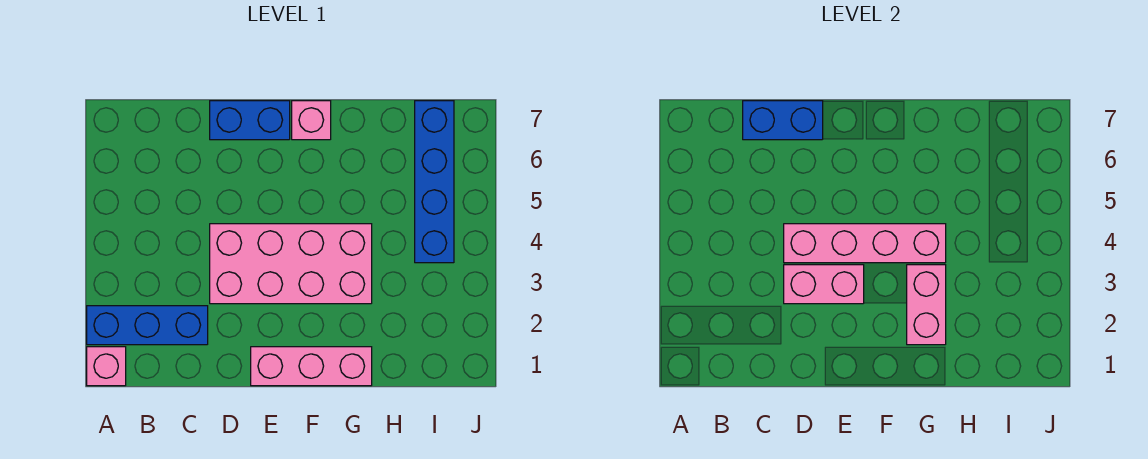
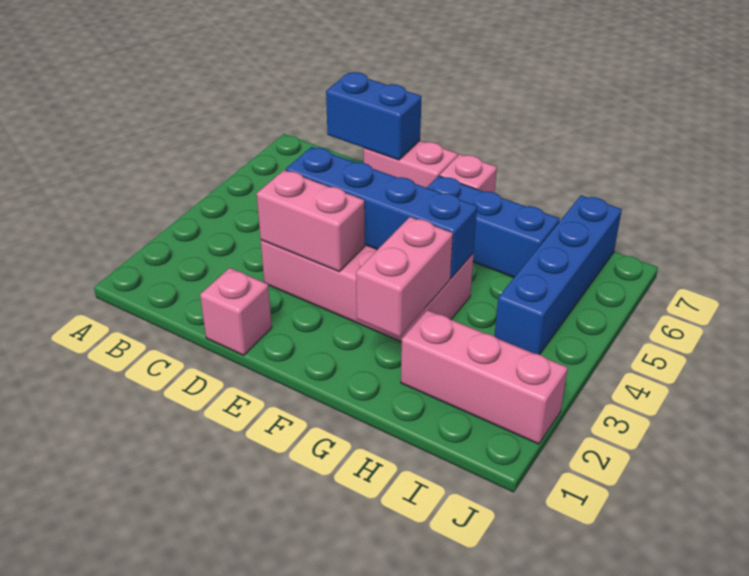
pink 1x1 brick [87,347,126,386] -> pink 1x1 brick moved to [200,268,272,355]
blue 1x3 brick [87,306,208,345] -> blue 1x3 brick moved to [427,176,559,277]
pink 1x4 brick [784,224,946,263] -> blue 1x4 brick [286,147,477,278]
blue 1x2 brick [210,101,290,140] -> pink 1x2 brick [364,141,458,188]
pink 1x3 brick [251,347,372,386] -> pink 1x3 brick moved to [401,310,568,444]

